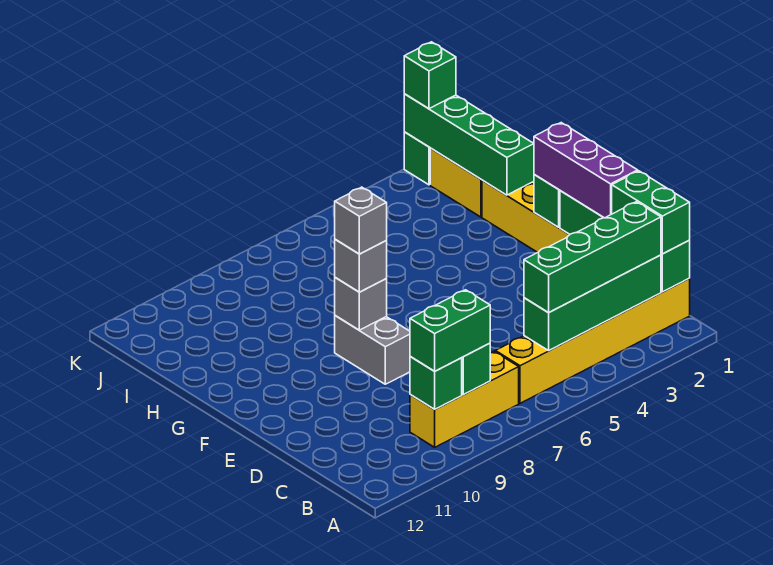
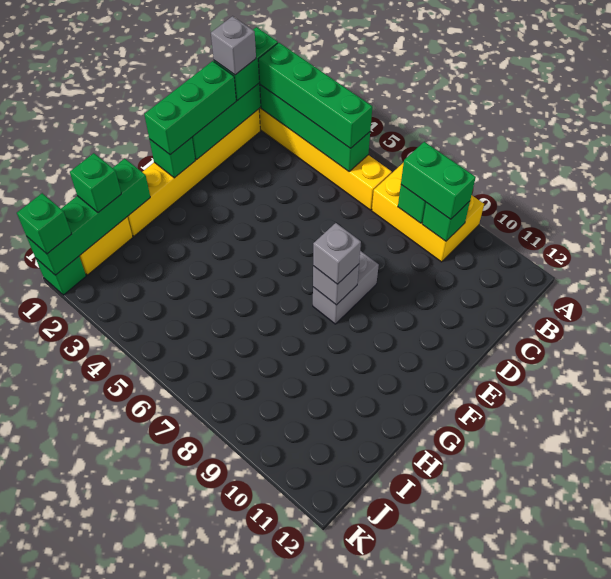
yellow 1x3 brick [410,351,519,447] -> yellow 2x3 brick [372,162,484,262]
purple 1x3 brick [534,123,638,218] -> green 1x3 brick [144,61,236,155]
grey 1x1 brick [335,187,387,254] -> grey 1x1 brick moved to [211,16,256,75]
none -> green 1x1 brick [70,153,121,213]

